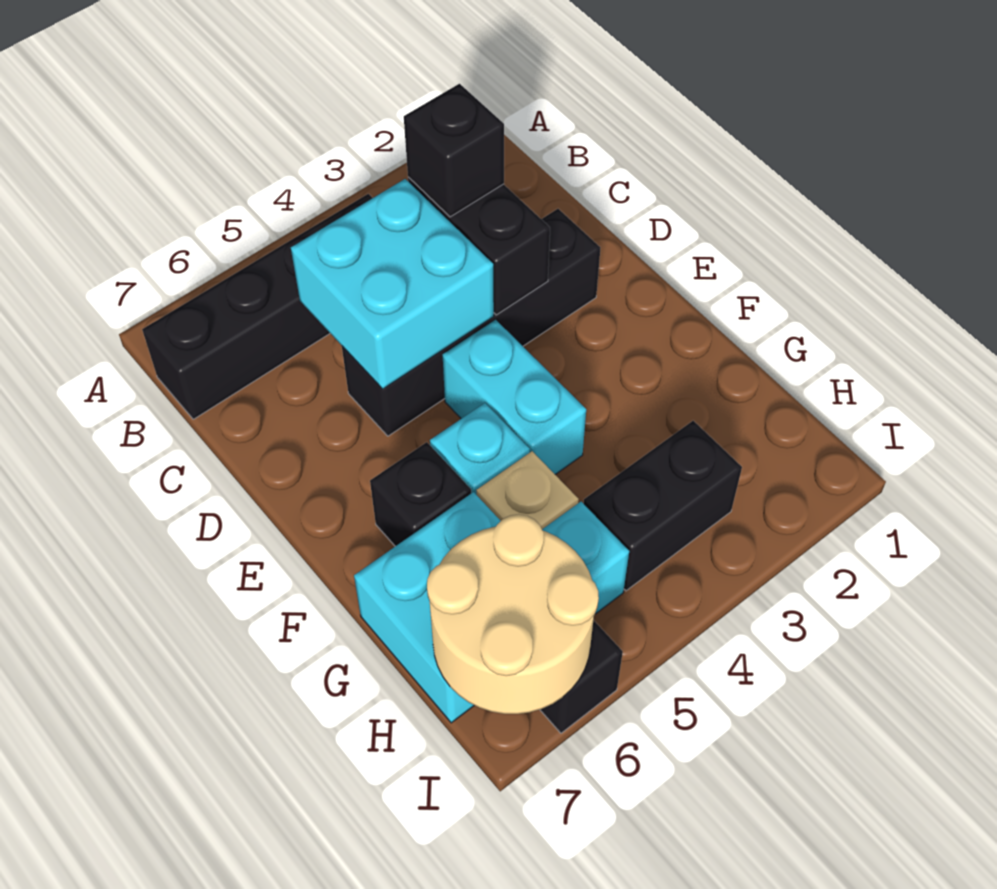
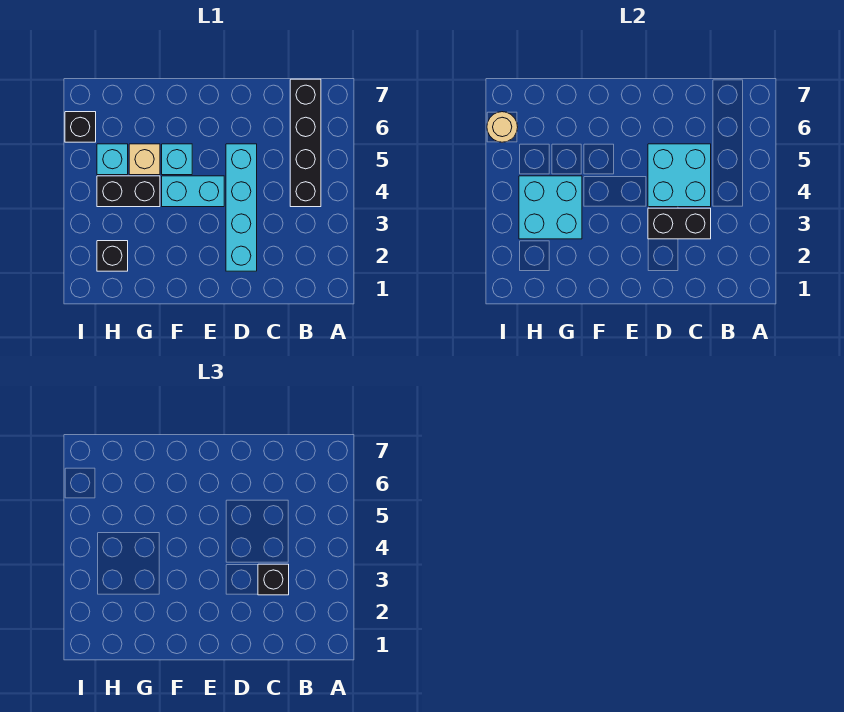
black 1x4 brick [342,209,600,436] -> cyan 1x4 brick [226,144,257,271]
black 1x1 brick [370,442,471,546] -> black 1x1 brick moved to [97,241,128,271]
cyan 2x2 brick [354,492,500,723] -> cyan 2x2 brick moved to [519,176,582,239]
black 1x2 brick [583,421,742,591] -> black 1x2 brick turned to [97,176,160,207]
tan 2x2 round brick [427,514,599,714] -> tan 1x1 round brick [487,112,518,142]

